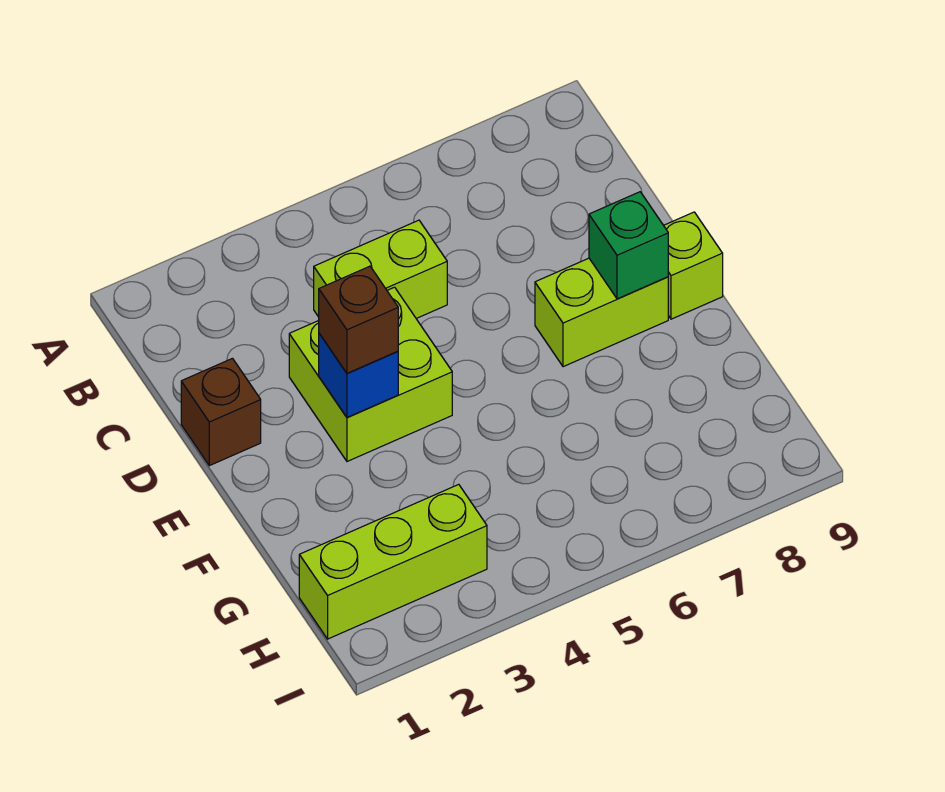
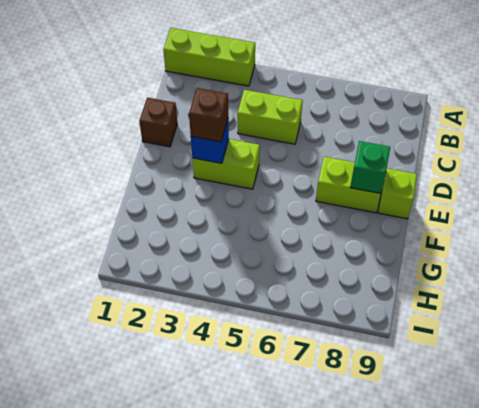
lime 2x2 brick [289,287,452,461] -> lime 1x2 brick [192,139,260,189]
lime 1x3 brick [299,484,487,639] -> lime 1x3 brick moved to [163,28,255,86]

